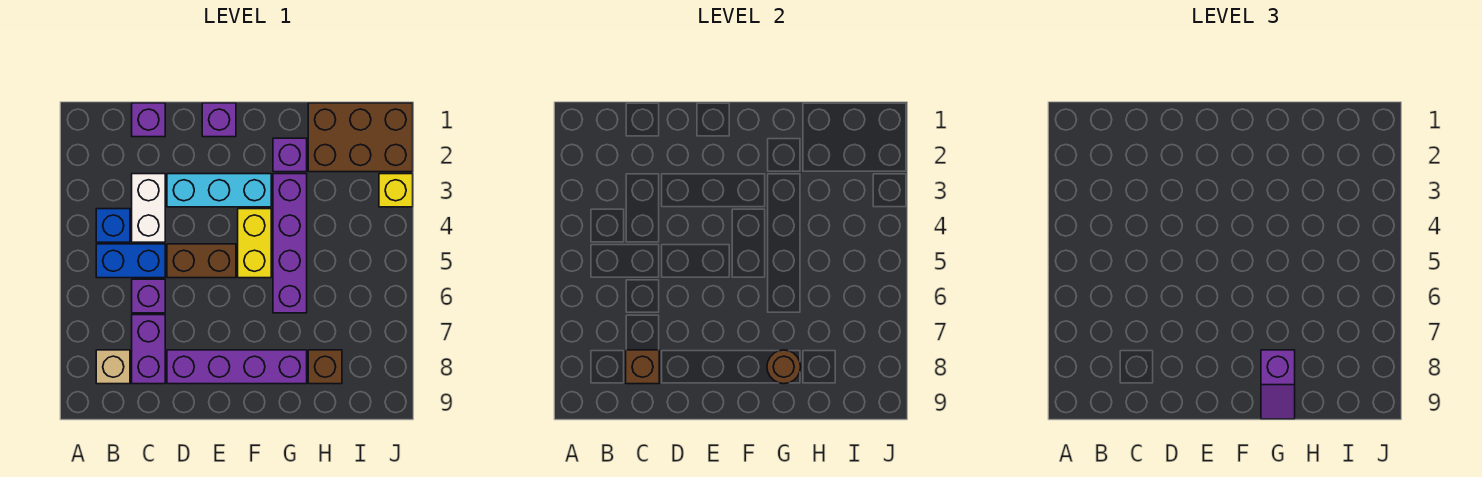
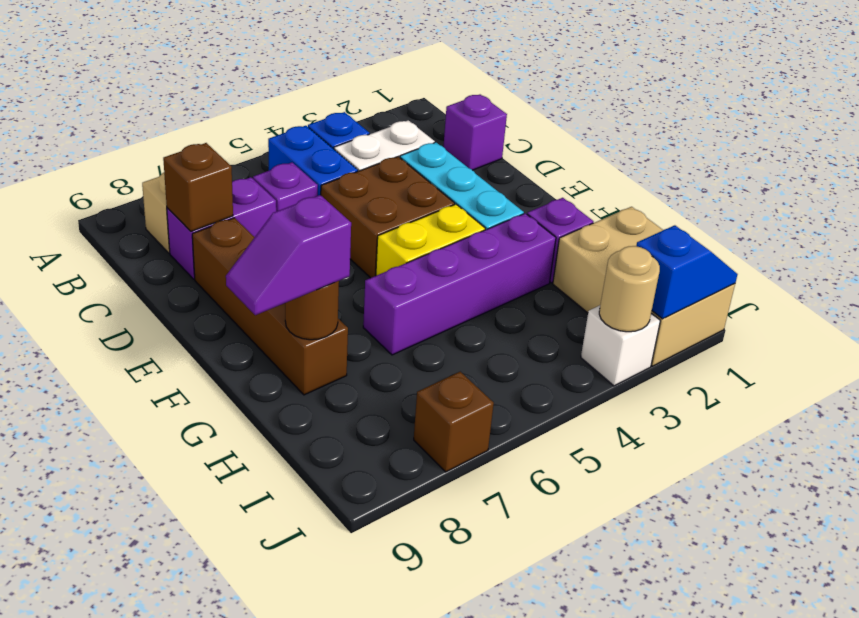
brown 1x2 brick [167,244,236,278] -> brown 2x2 brick [321,157,455,278]
purple 1x4 brick [167,350,307,384] -> brown 1x4 brick [192,218,348,395]
purple 1x1 brick [202,103,236,137] -> none
brown 2x3 brick [308,103,413,172] -> tan 2x3 brick [553,207,735,366]
brown 1x1 brick [308,350,342,384] -> brown 1x1 brick moved to [414,372,494,472]
none -> blue 1x2 slope [636,225,738,319]
yellow 1x1 brick [379,174,413,207] -> white 1x1 brick [581,305,660,386]
none -> tan 1x1 round brick [599,246,660,332]

